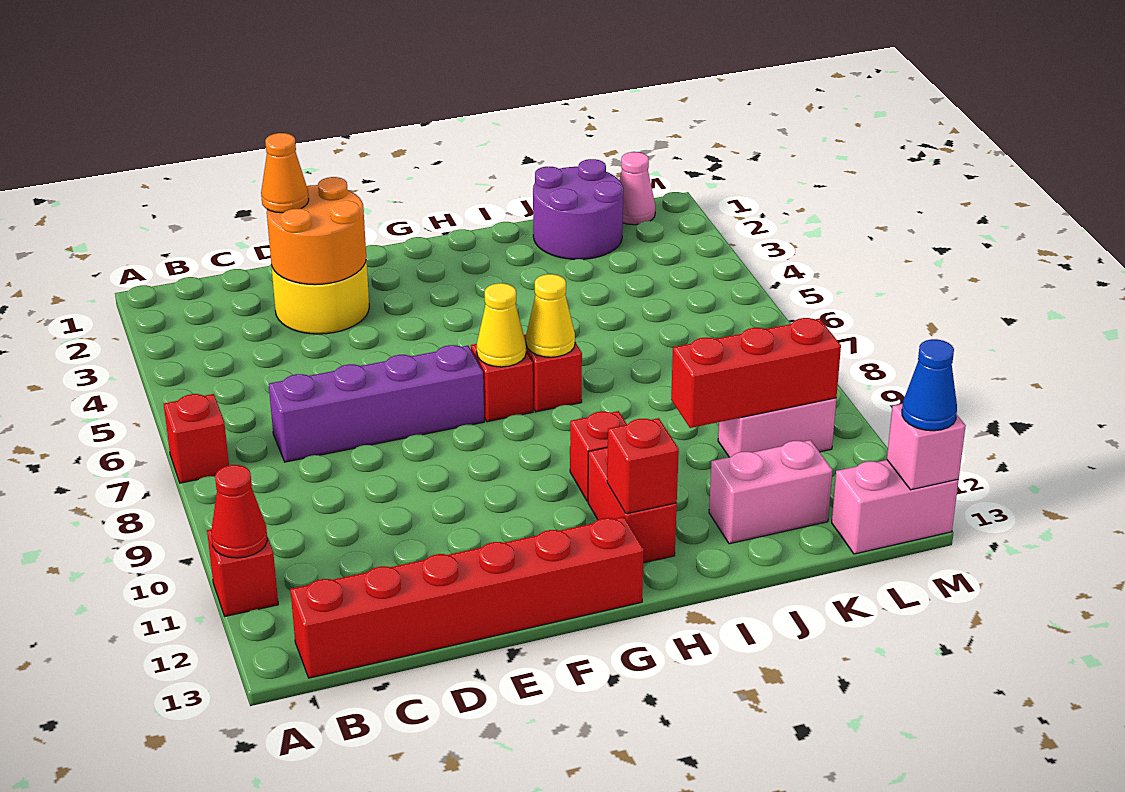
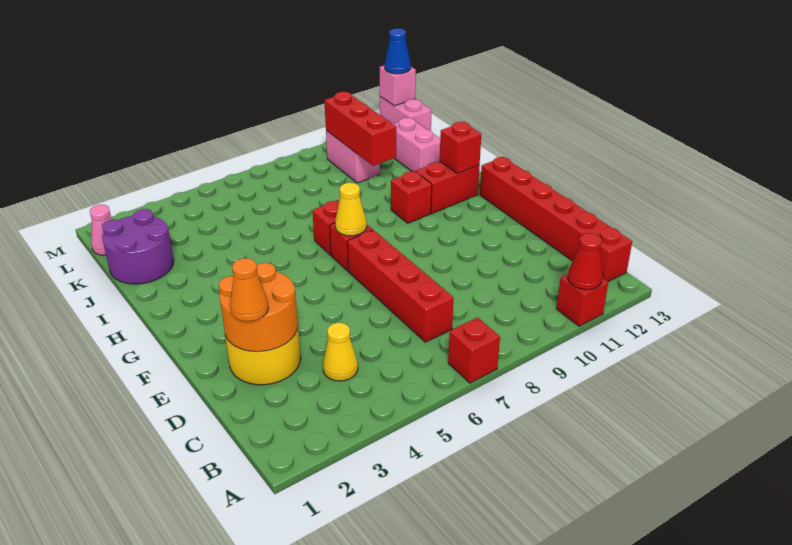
purple 1x4 brick [269,345,484,462] -> red 1x4 brick [347,230,454,342]
yellow 1x1 cone [526,274,575,357] -> yellow 1x1 cone moved to [323,323,358,381]

